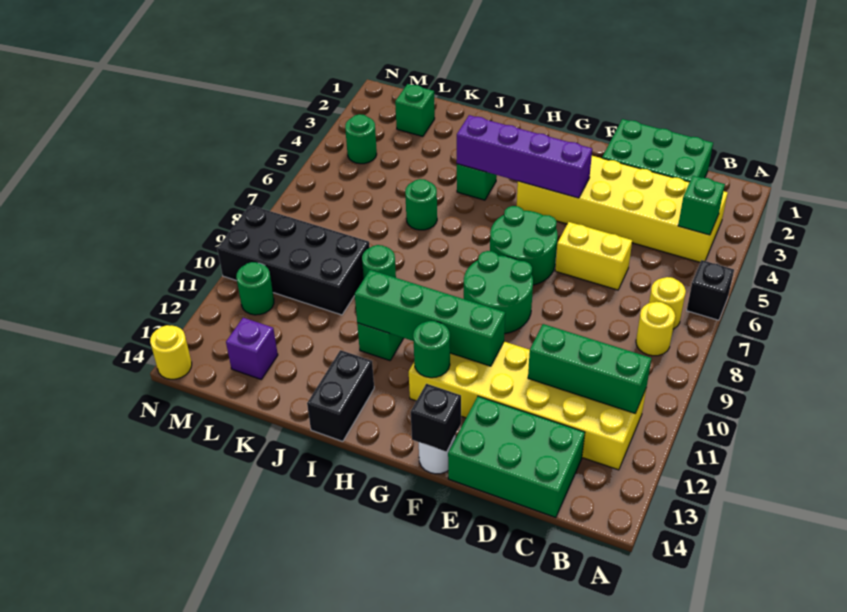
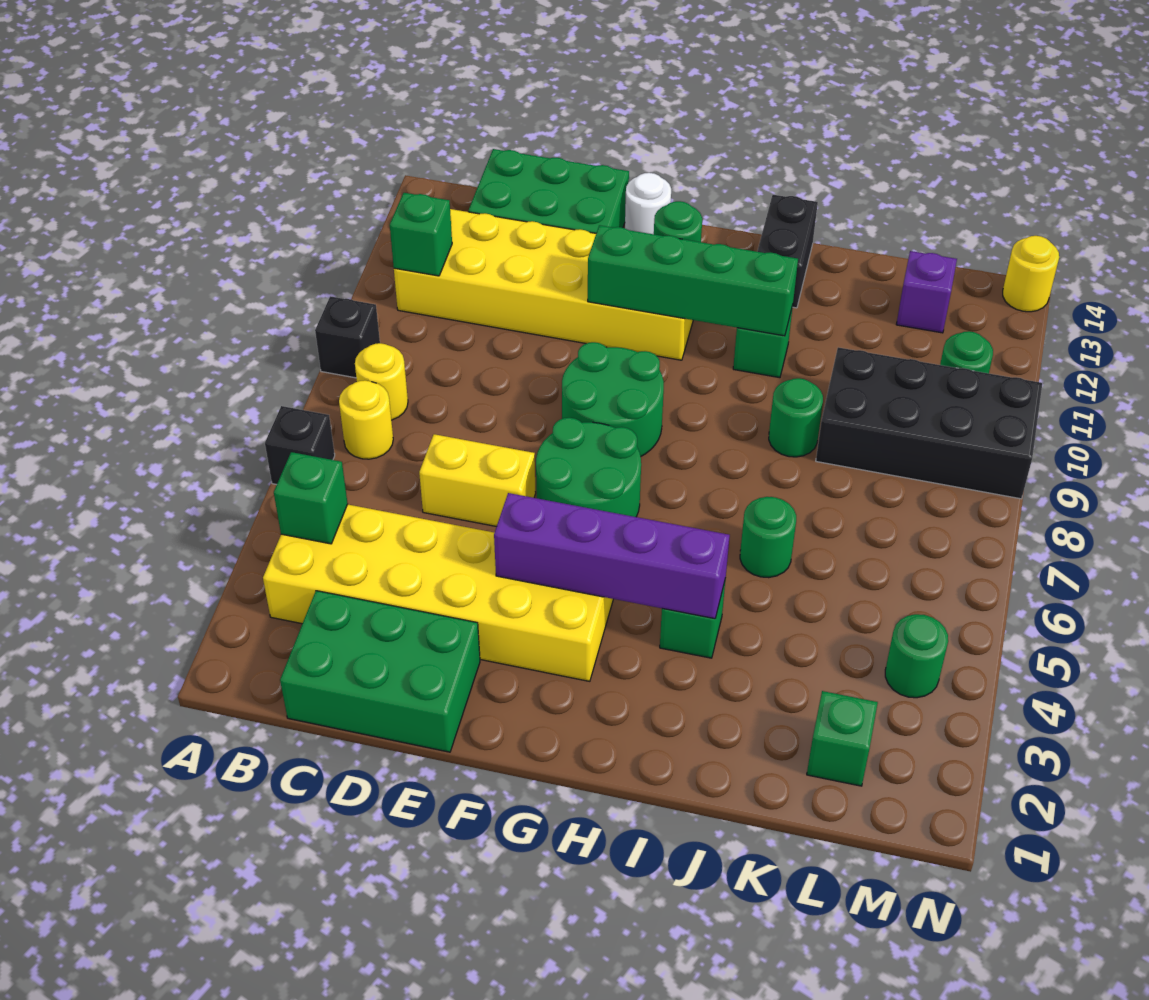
green 1x3 brick [528,324,651,413] -> green 1x1 brick [390,193,452,276]
black 1x1 brick [411,384,461,451] -> black 1x1 brick moved to [315,296,380,378]

